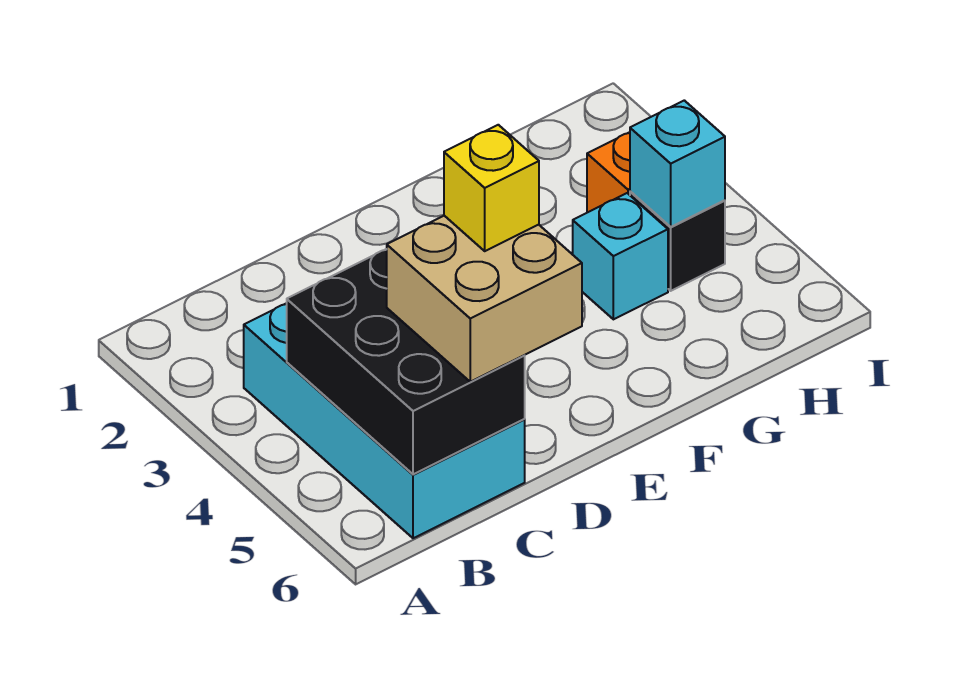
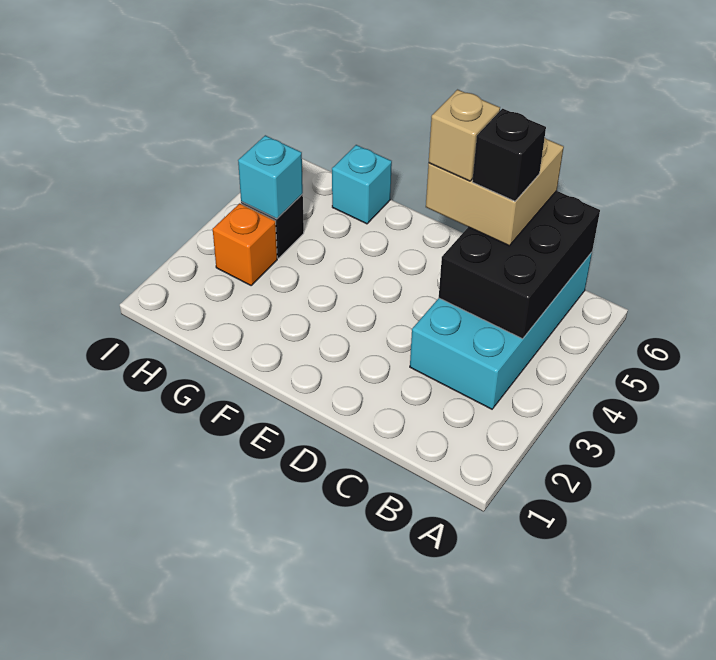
none -> black 1x1 brick [472,109,546,201]
yellow 1x1 brick [444,125,539,251] -> tan 1x1 brick [429,90,500,181]
cyan 1x1 brick [573,193,668,319] -> cyan 1x1 brick moved to [332,145,392,224]

